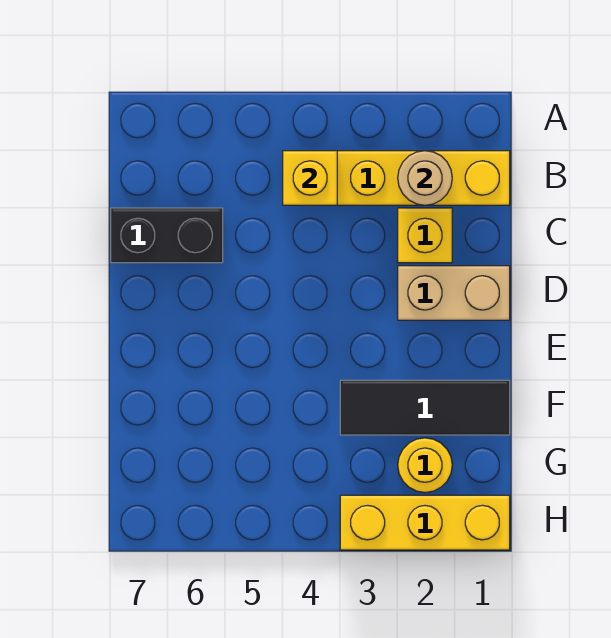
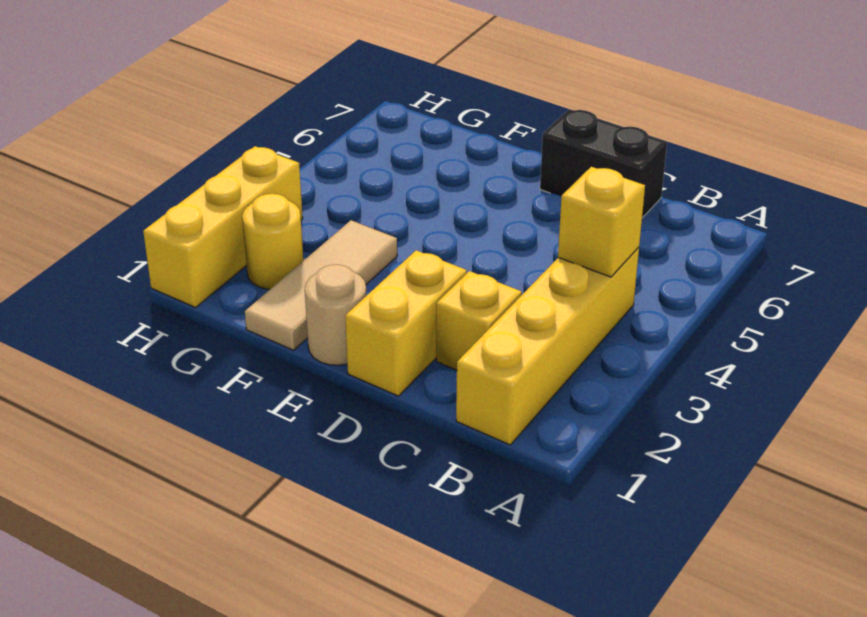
tan 1x1 round brick [398,151,452,205] -> tan 1x1 round brick moved to [305,265,366,365]
black 1x2 brick [111,208,223,263] -> black 1x2 brick turned to [540,109,667,218]
tan 1x2 brick [398,266,510,320] -> yellow 1x2 brick [345,250,467,396]
black 1x3 tile [340,380,510,435] -> tan 1x3 tile [245,220,397,350]

